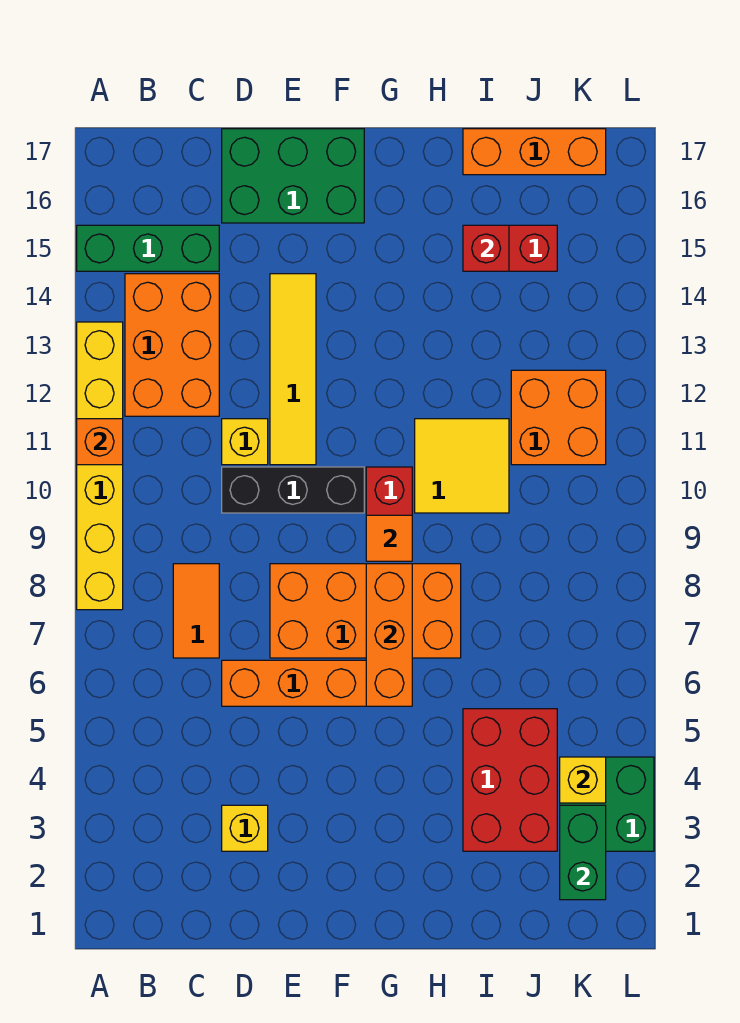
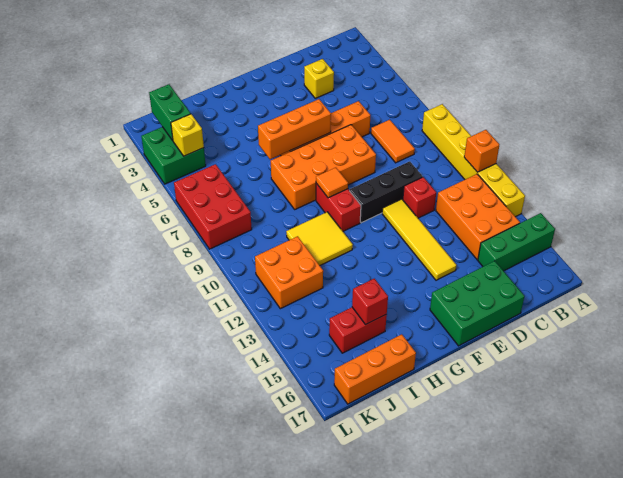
yellow 1x1 brick [222,419,268,465] -> red 1x1 brick [403,177,436,218]
orange 1x3 brick [366,564,412,706] -> orange 1x3 brick turned to [258,99,331,159]
red 2x3 brick [463,709,557,851] -> red 2x3 brick moved to [174,164,252,249]

